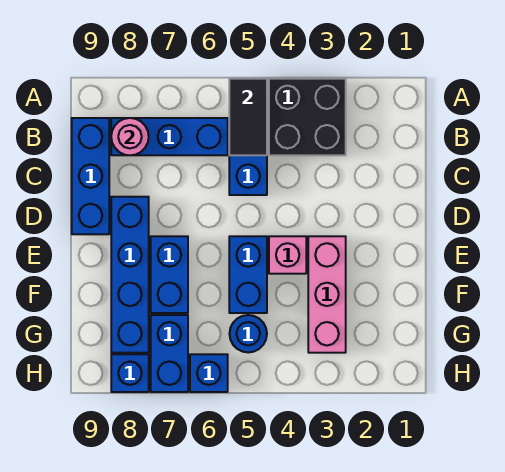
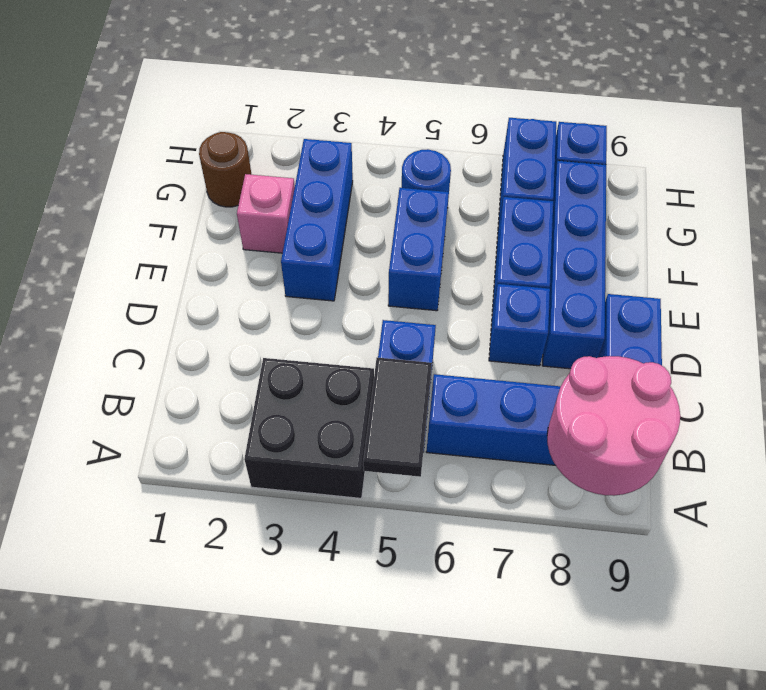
pink 1x1 round brick [111,118,149,155] -> pink 2x2 round brick [547,356,680,496]
pink 1x3 brick [308,236,346,353] -> blue 1x3 brick [281,139,353,301]
pink 1x1 brick [269,236,306,274] -> pink 1x1 brick moved to [237,174,295,253]
none -> brown 1x1 round brick [199,132,252,207]
blue 1x1 brick [190,354,228,392] -> blue 1x1 brick moved to [489,284,550,366]

